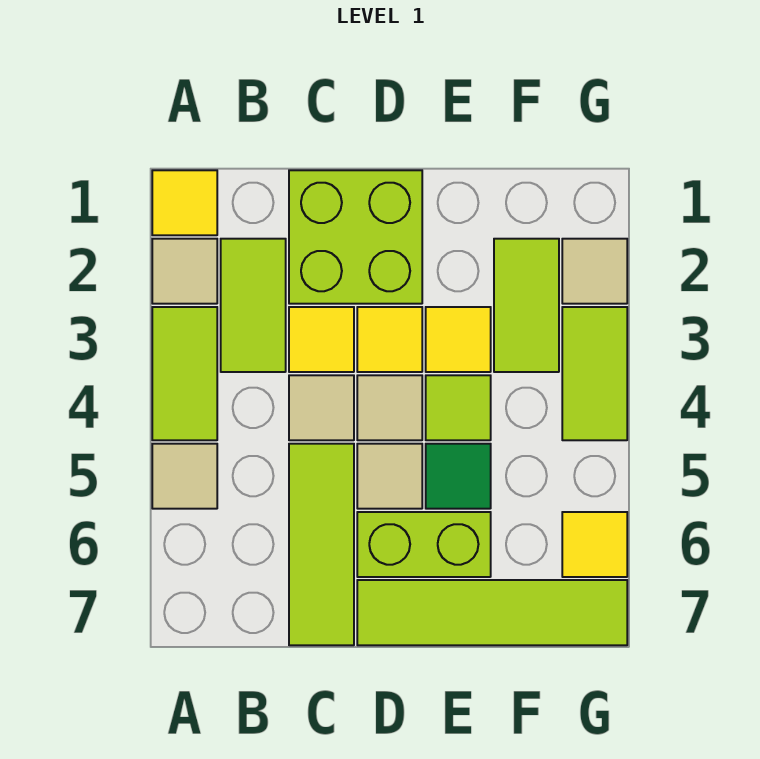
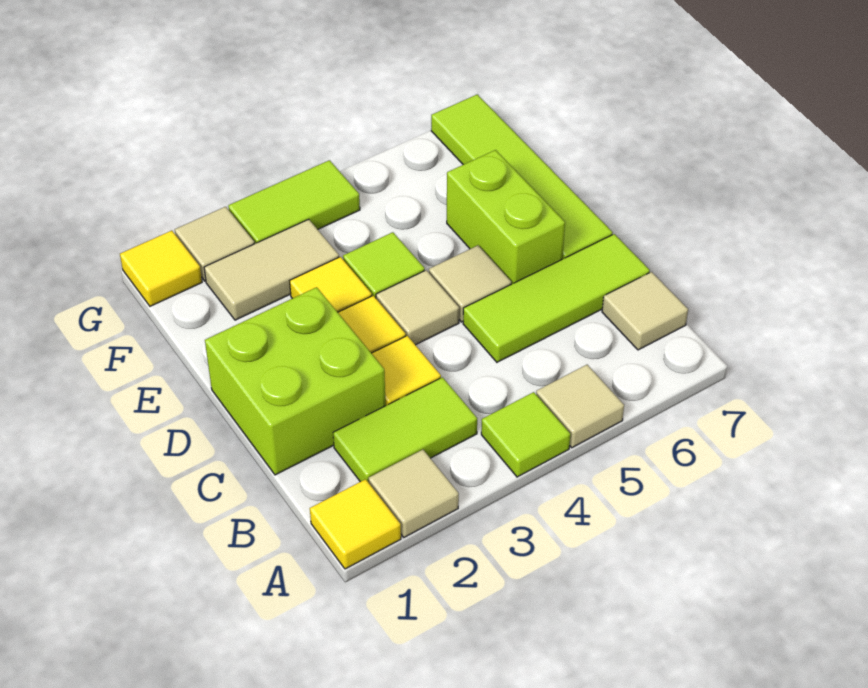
lime 1x2 tile [152,307,217,440] -> lime 1x1 tile [481,392,570,477]
tan 1x1 tile [289,375,354,440] -> tan 1x1 tile moved to [602,272,688,350]
green 1x1 tile [426,444,491,509] -> none
lime 1x2 tile [494,239,559,372] -> tan 1x2 tile [204,219,339,320]
yellow 1x1 tile [562,512,627,577] -> yellow 1x1 tile moved to [120,231,202,306]

